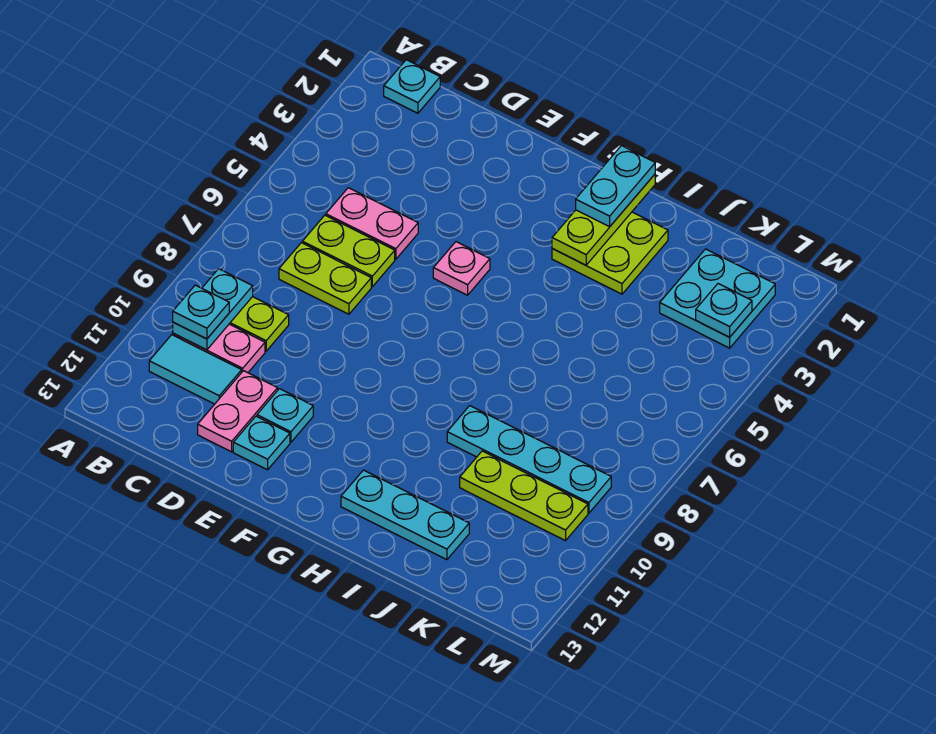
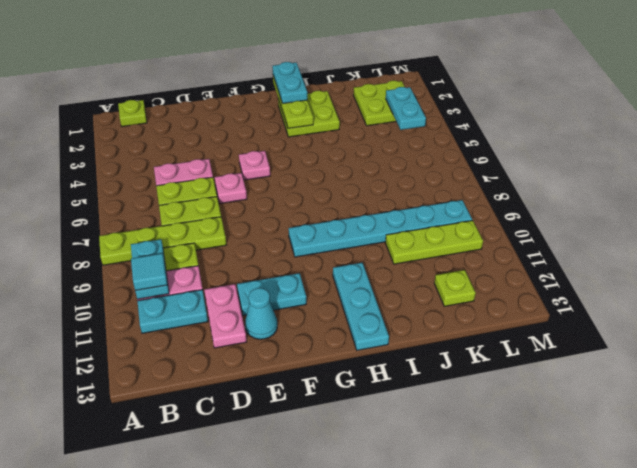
none -> lime 1x4 plate [99,217,226,265]
cyan 1x1 plate [384,60,440,113] -> lime 1x1 plate [118,100,147,126]
cyan 1x1 plate [173,285,229,339] -> cyan 1x1 tile [131,254,167,290]
cyan 1x2 tile [149,335,242,404] -> cyan 1x2 plate [137,290,208,333]
none -> pink 1x1 plate [215,173,247,203]
cyan 1x1 plate [257,389,313,442] -> cyan 1x2 plate [237,273,306,316]
cyan 1x1 plate [233,416,290,470] -> cyan 1x1 cone [245,288,277,339]
cyan 1x3 plate [341,470,469,560] -> cyan 1x3 plate turned to [333,263,389,350]
cyan 1x4 plate [447,406,611,513] -> cyan 1x6 plate [289,200,472,257]
cyan 2x2 plate [660,249,775,348] -> lime 2x2 plate [353,80,405,126]
none -> lime 1x1 plate [434,270,476,306]
cyan 1x1 plate [696,284,752,337] -> cyan 1x2 plate [386,87,426,130]

